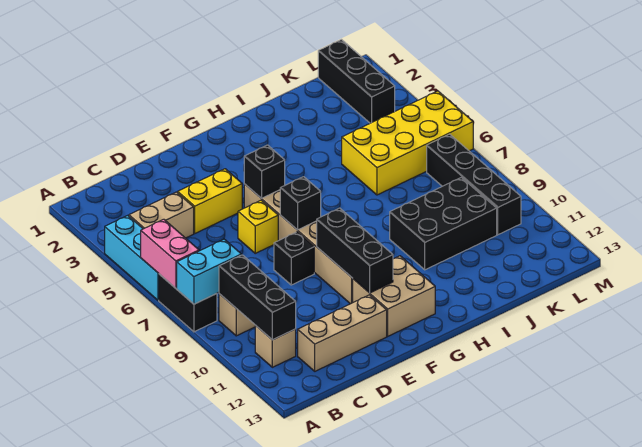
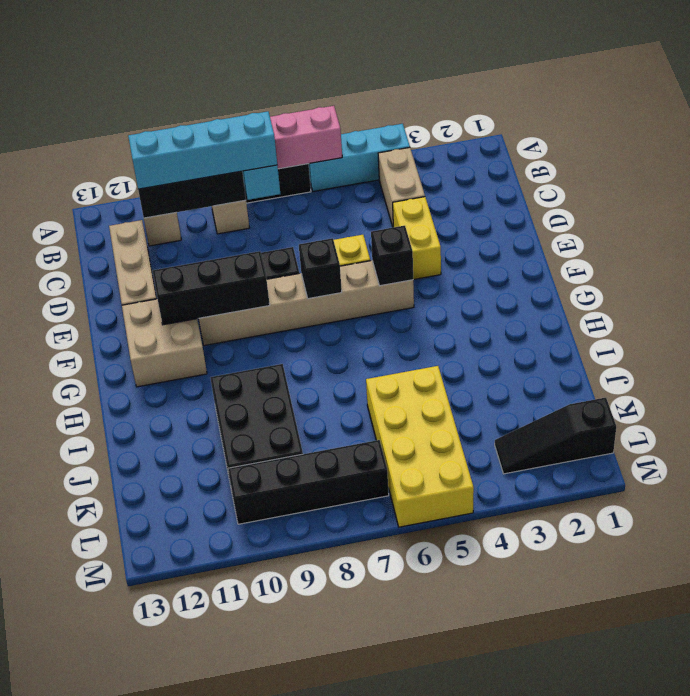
none -> cyan 1x4 brick [128,111,277,189]
black 1x3 brick [318,40,395,123] -> black 1x3 slope [495,398,616,474]

